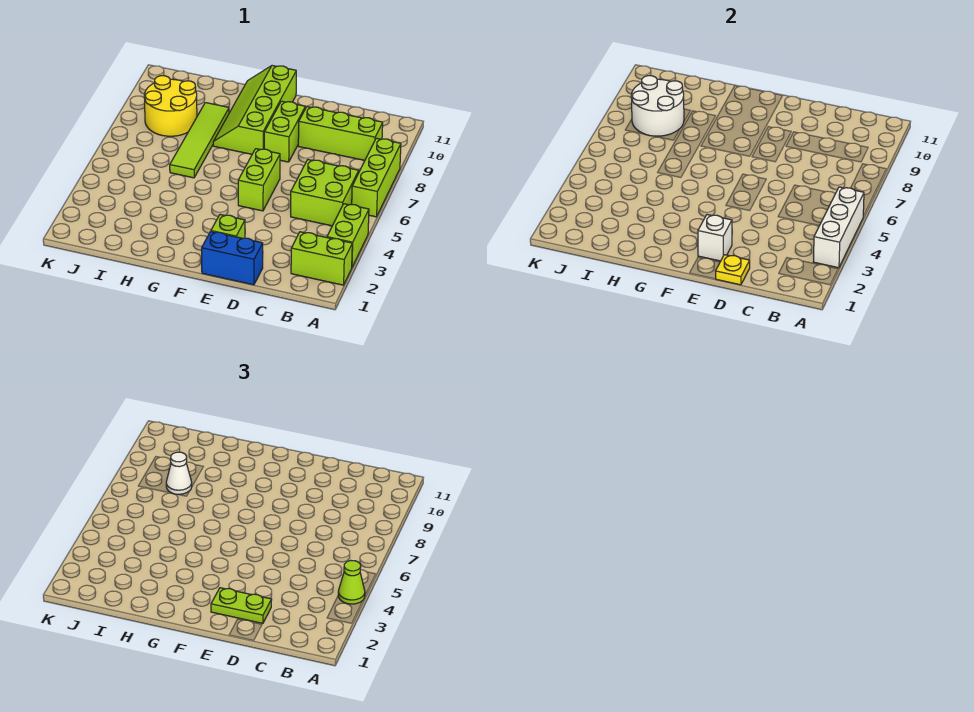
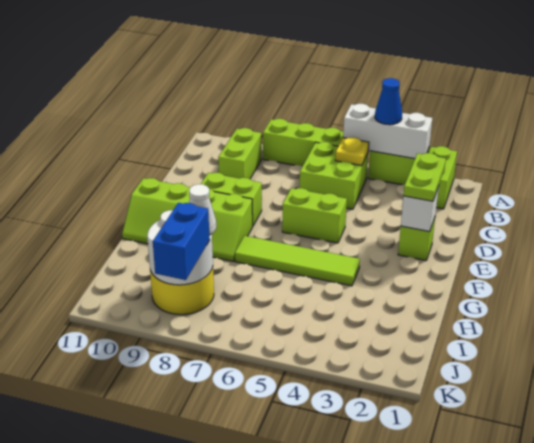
lime 1x1 cone [338,560,365,604] -> blue 1x1 cone [375,78,402,125]
lime 1x3 brick [298,107,383,160] -> lime 1x2 brick [218,128,261,179]
blue 1x2 brick [202,232,263,285] -> blue 1x2 brick moved to [153,203,210,280]
yellow 1x1 plate [715,255,750,285] -> yellow 1x1 plate moved to [335,137,369,166]
lime 1x4 tile [170,103,229,178] -> lime 1x4 tile moved to [235,236,360,286]

